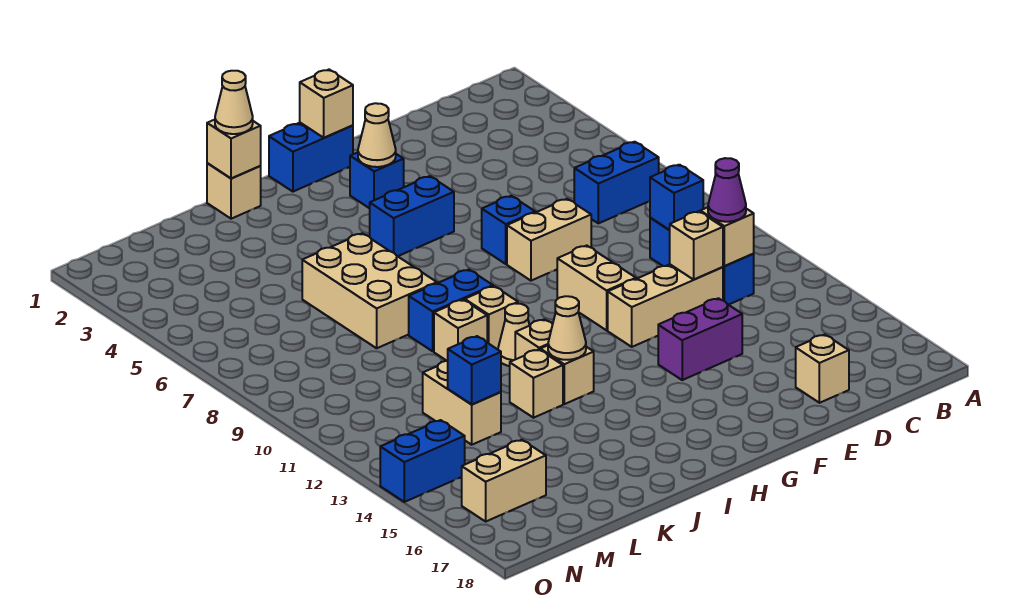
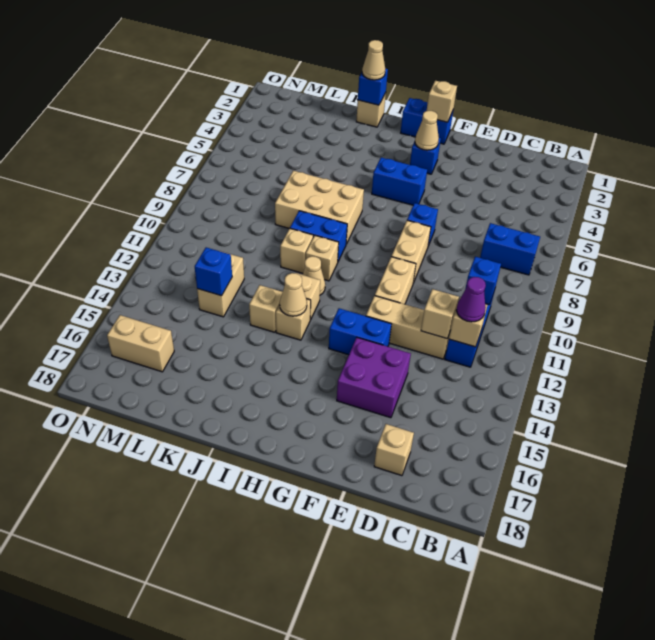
tan 1x2 brick [507,199,591,281] -> tan 1x2 brick turned to [391,220,431,283]
purple 1x2 brick [658,298,742,380] -> purple 2x2 brick [337,338,411,418]
tan 1x1 brick [207,120,261,179] -> blue 1x1 brick [358,68,388,105]
tan 2x3 brick [302,233,437,348] -> tan 2x3 brick turned to [275,171,364,244]
blue 1x2 brick [380,420,465,502] -> blue 1x2 brick moved to [329,308,391,355]

